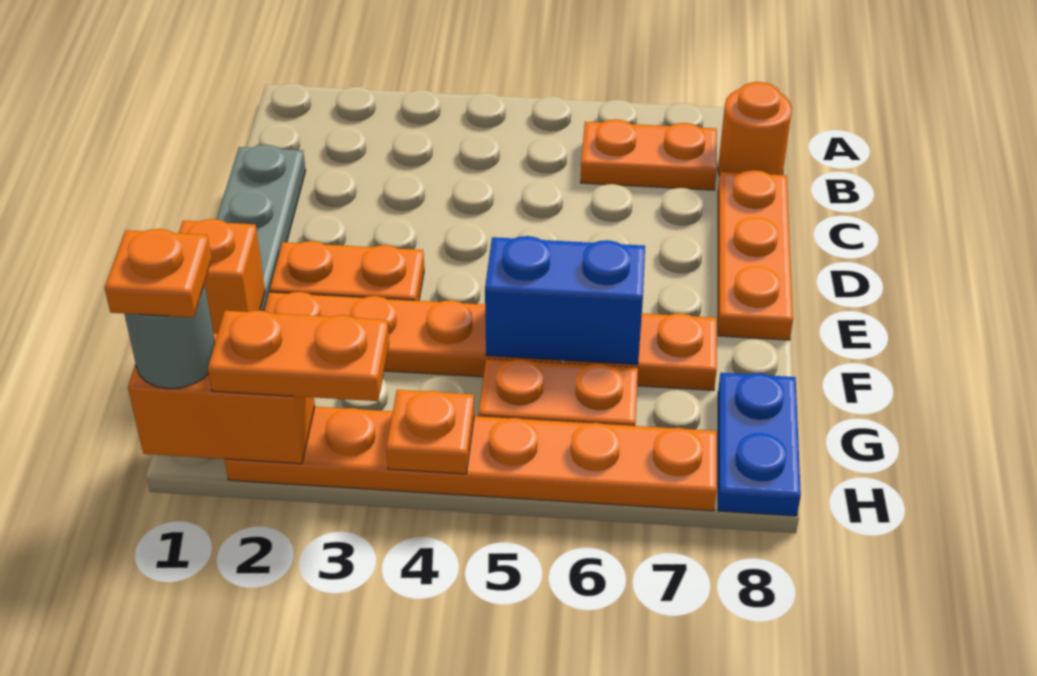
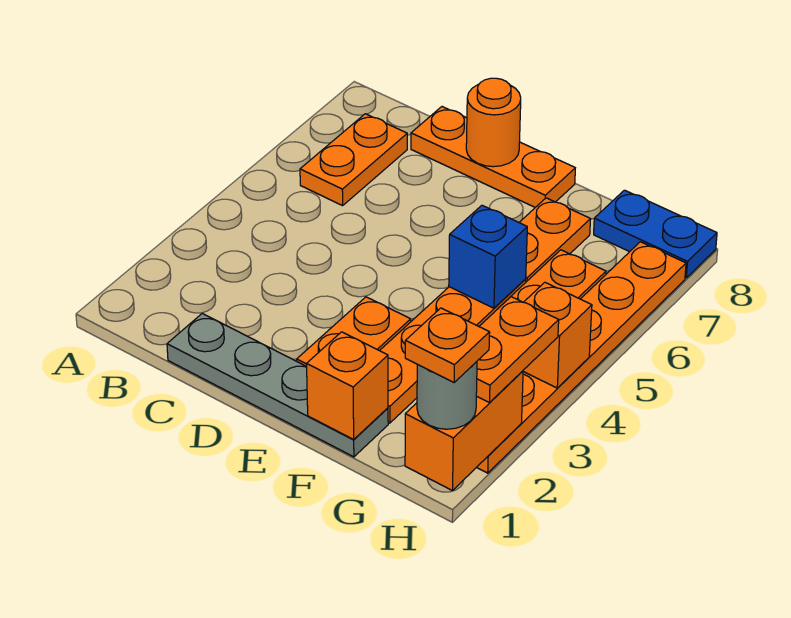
orange 1x1 round brick [718,82,792,176] -> orange 1x1 round brick moved to [466,78,521,167]
blue 1x2 brick [485,236,645,364] -> blue 1x1 brick [449,205,527,308]
orange 1x1 plate [386,390,474,474] -> orange 1x1 brick [523,282,592,388]

